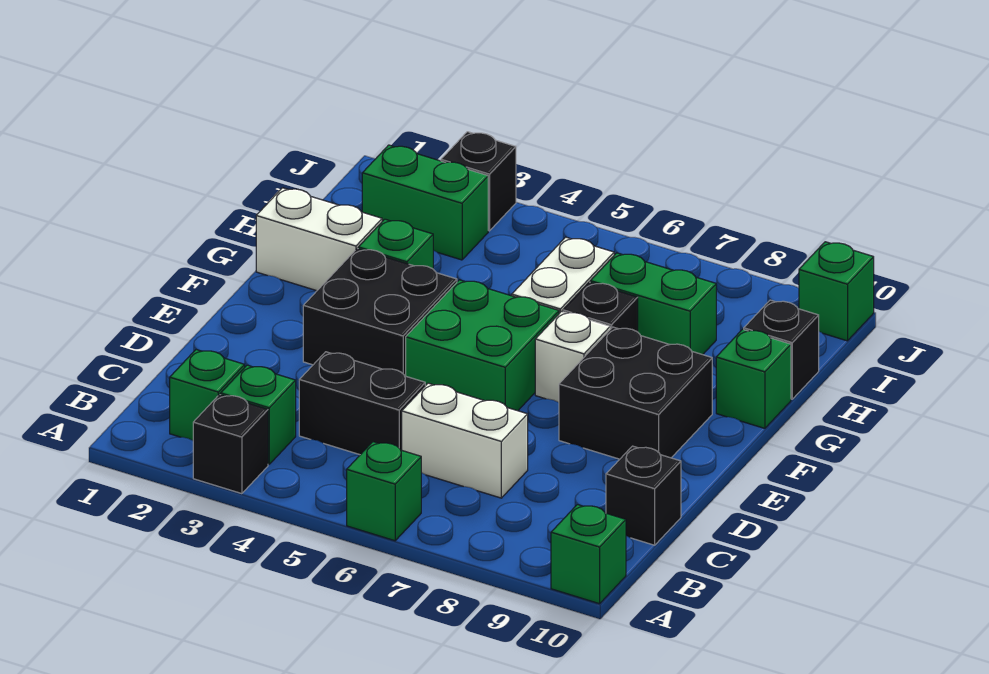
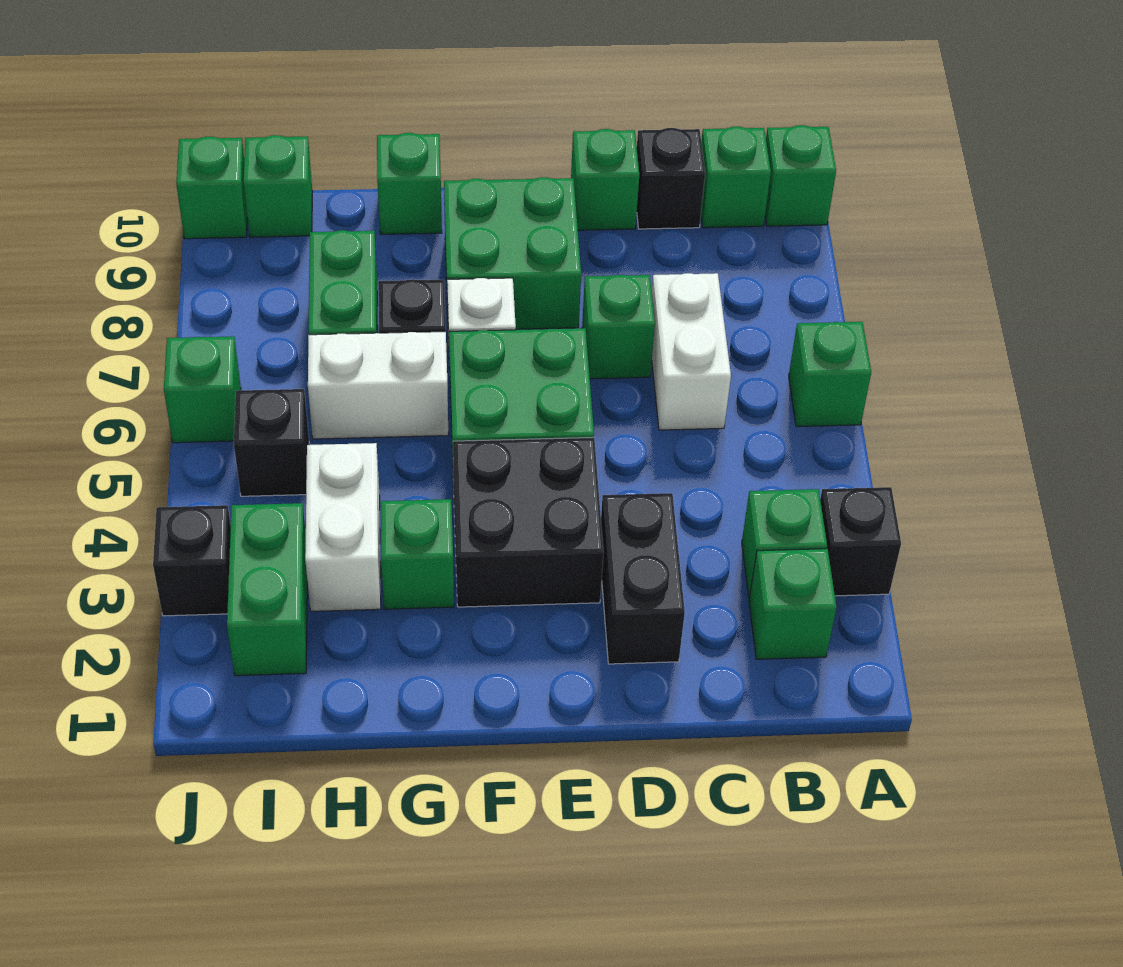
none -> green 1x1 brick [701,127,771,228]
black 1x2 brick [299,352,425,455] -> black 1x2 brick moved to [601,493,685,664]
none -> green 1x1 brick [582,275,655,379]
none -> green 1x1 brick [571,129,639,230]
black 2x2 brick [559,327,712,459] -> green 2x2 brick [444,177,581,329]
white 1x2 brick [256,188,382,291] -> white 1x2 brick moved to [305,443,381,611]
black 1x1 brick [744,300,819,399] -> black 1x1 brick moved to [234,389,309,496]
none -> green 1x1 brick [244,135,312,237]
none -> green 1x1 brick [164,336,241,443]

